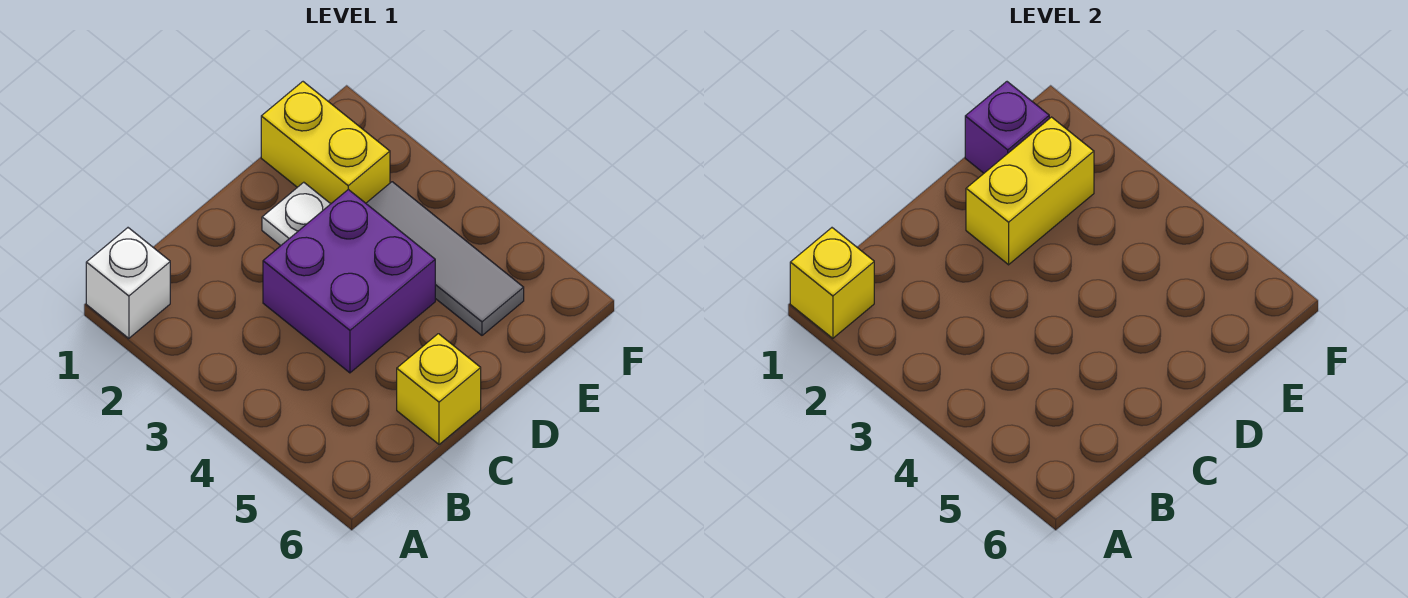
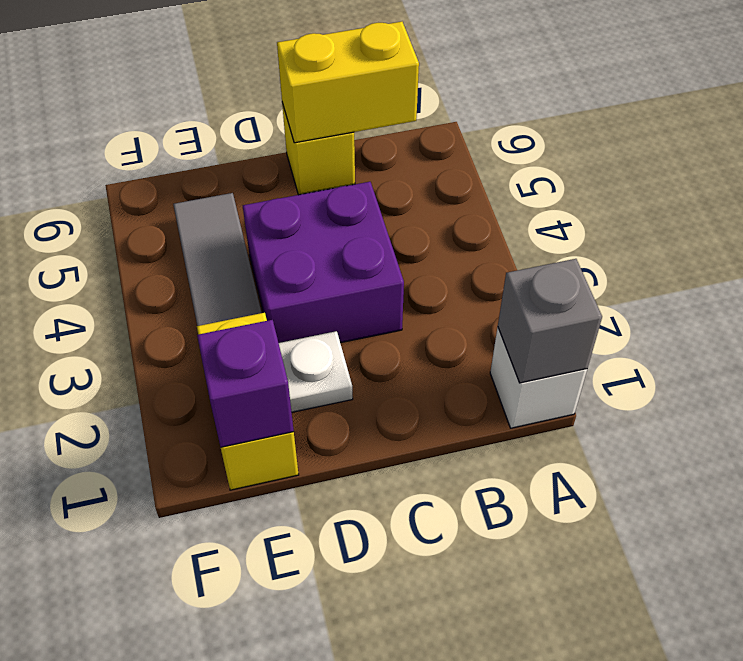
yellow 1x1 brick [790,228,874,338] -> grey 1x1 brick [498,259,602,383]
yellow 1x2 brick [966,117,1094,265] -> yellow 1x2 brick moved to [277,22,419,143]

